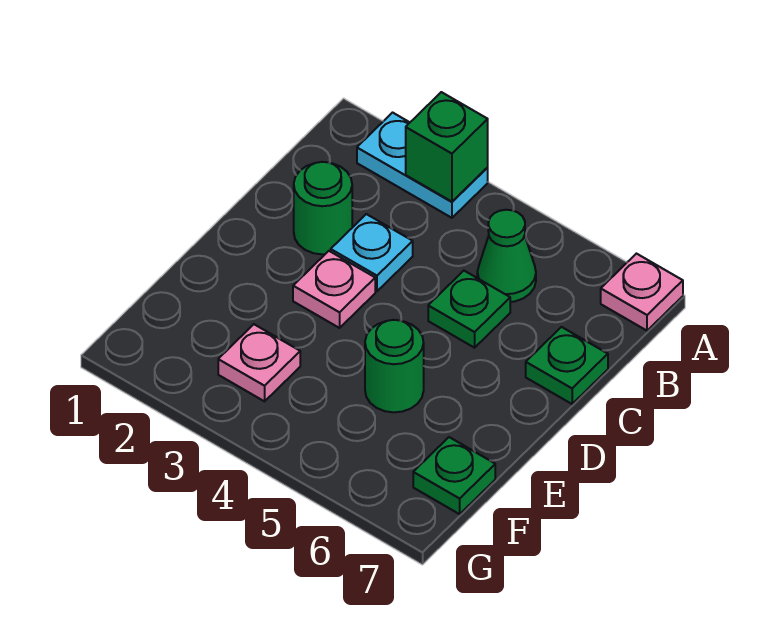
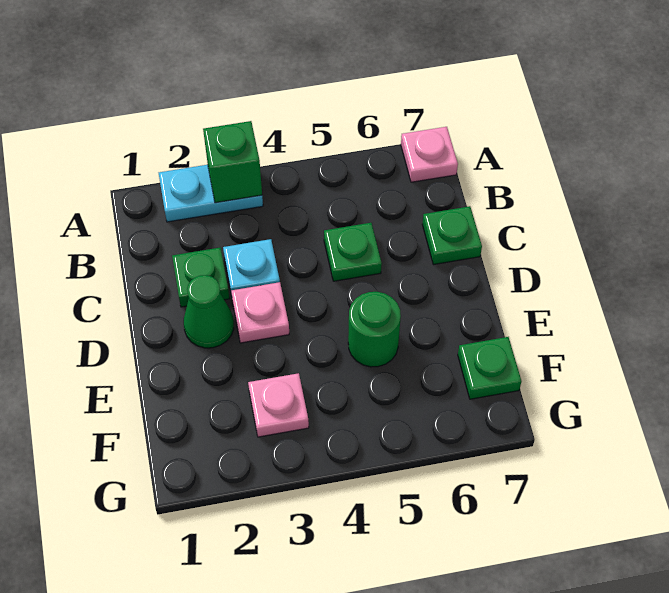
green 1x1 cone [477,210,536,302] -> green 1x1 cone moved to [184,275,234,348]
green 1x1 round brick [294,162,352,254] -> green 1x1 plate [172,248,229,307]

